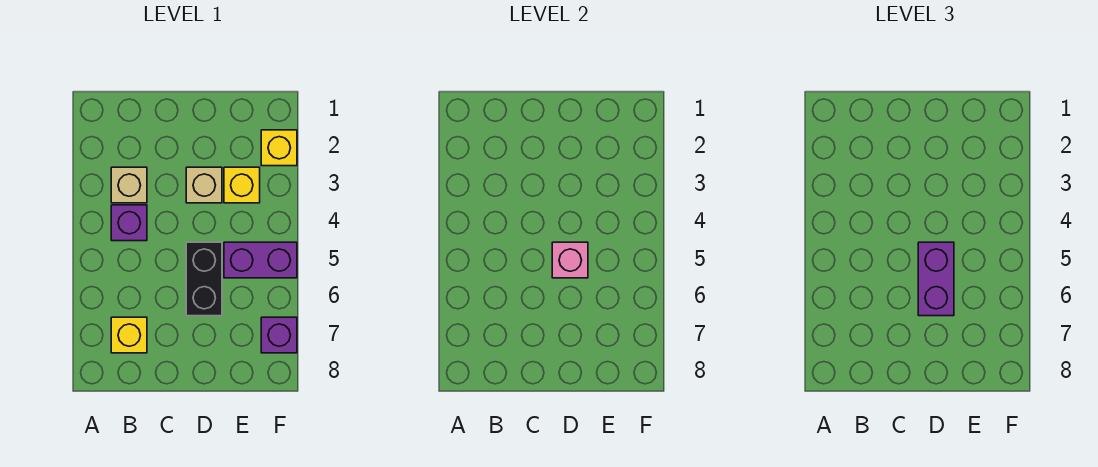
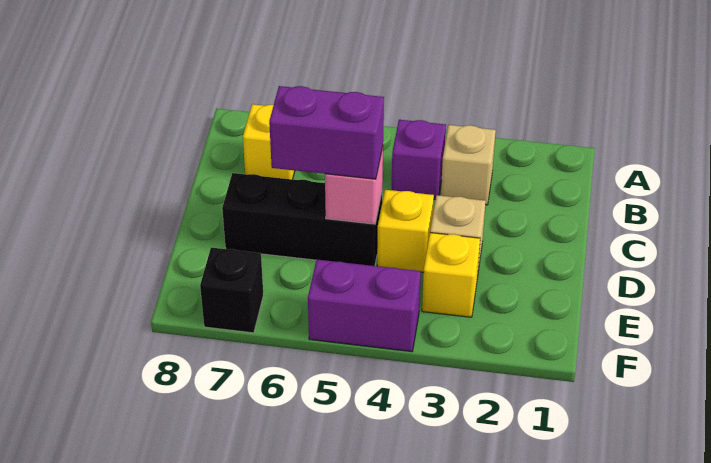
black 1x2 brick [186,242,222,316] -> black 1x3 brick [222,173,382,266]
purple 1x2 brick [224,242,297,278] -> purple 1x2 brick turned to [308,260,421,352]
yellow 1x1 brick [261,130,297,166] -> yellow 1x1 brick moved to [377,190,434,272]
purple 1x1 brick [261,317,297,353] -> black 1x1 brick [200,248,263,333]

